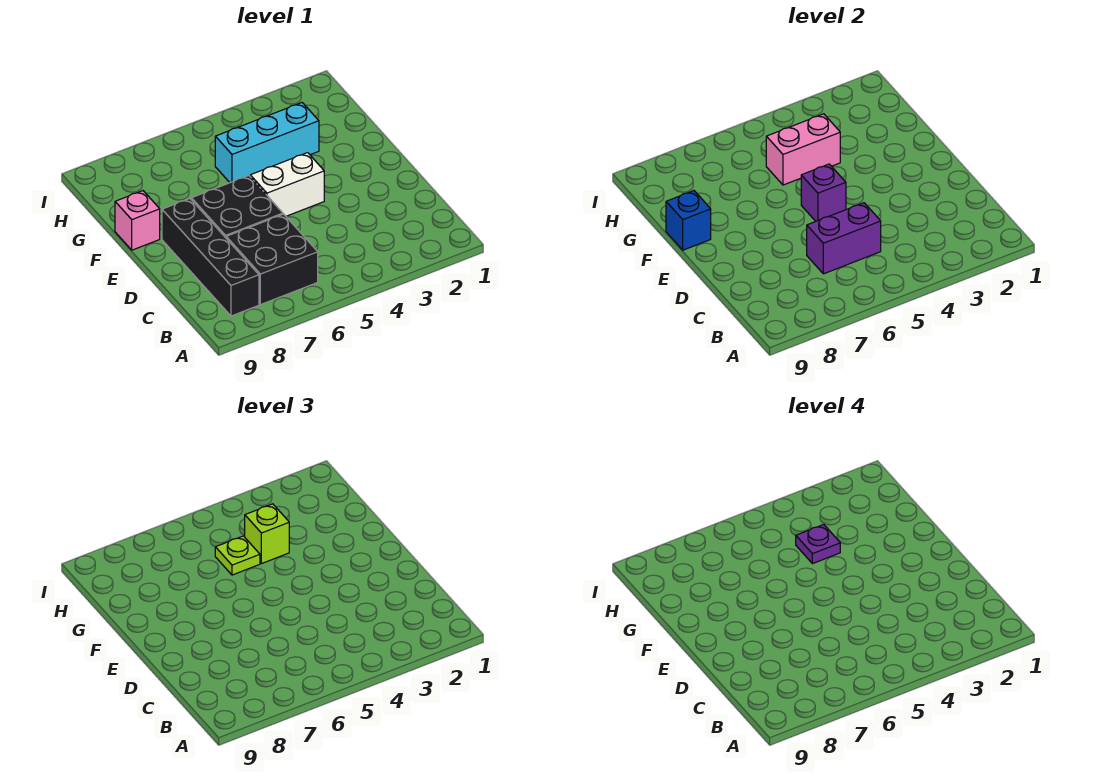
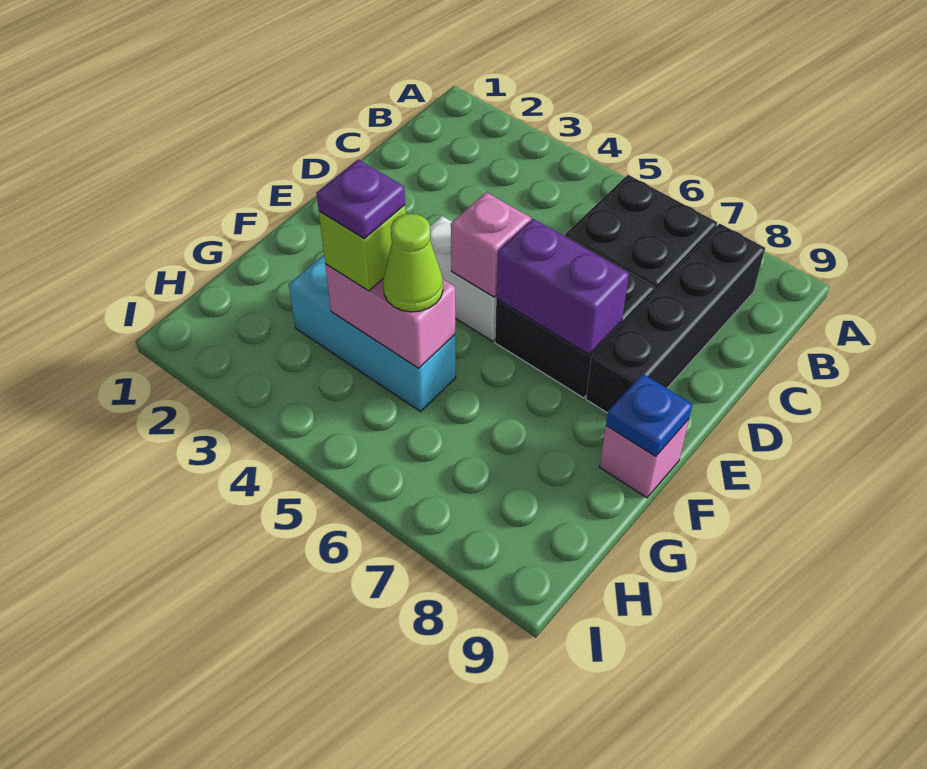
purple 1x2 brick [807,203,881,274] -> purple 1x2 brick moved to [496,219,629,354]
purple 1x1 brick [801,164,846,221] -> pink 1x1 brick [451,192,531,297]
blue 1x1 brick [666,191,711,250] -> blue 1x1 plate [606,374,693,456]
lime 1x1 plate [215,536,260,575] -> lime 1x1 cone [383,214,443,312]

